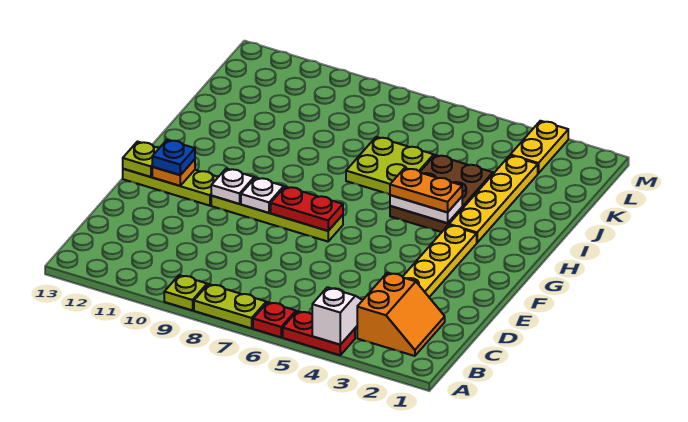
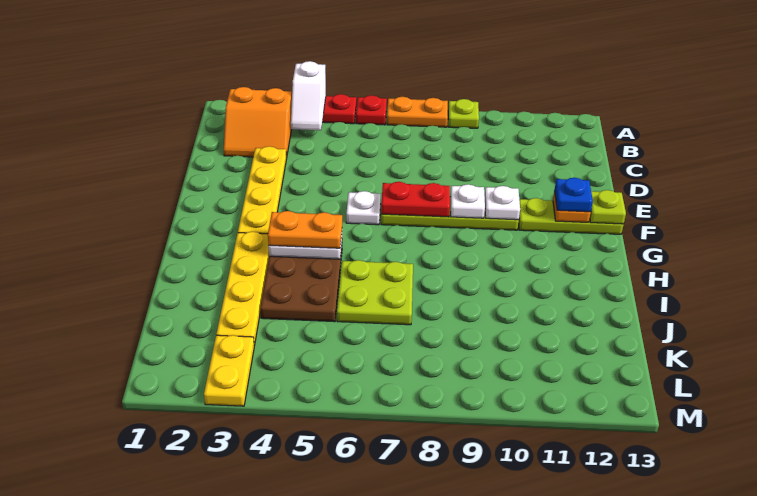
lime 1x2 plate [194,284,266,328] -> orange 1x2 plate [387,97,448,127]
orange 2x2 slope [357,273,445,356] -> orange 2x2 slope turned to [224,87,292,158]
none -> white 1x1 plate [346,191,381,225]

